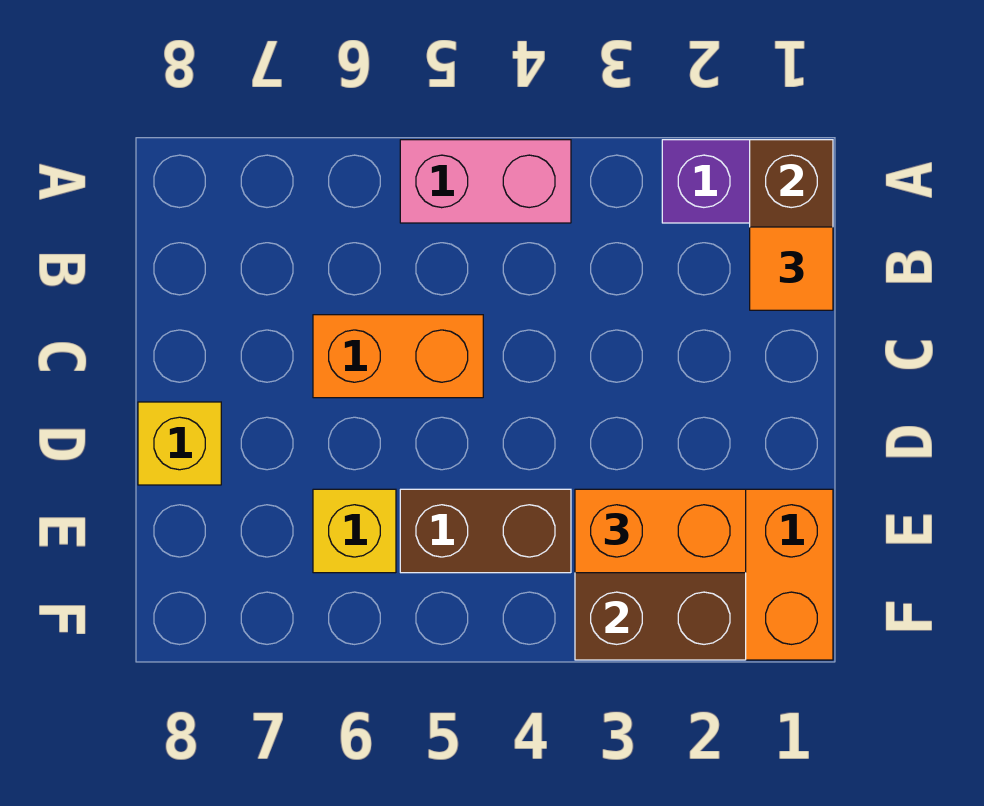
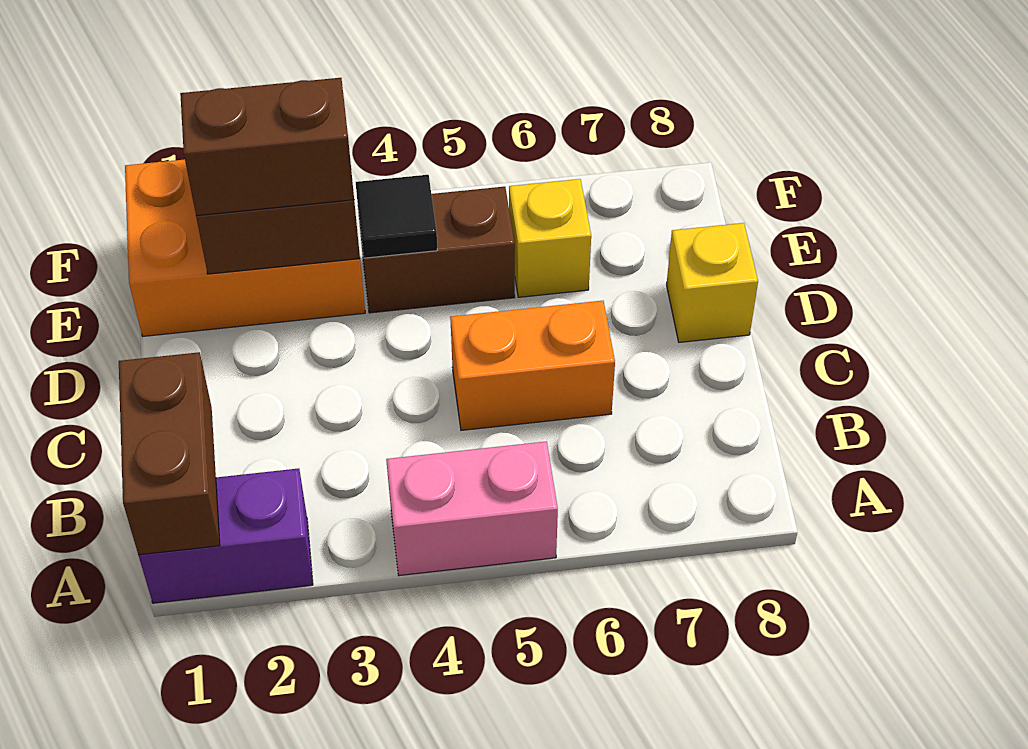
orange 1x1 tile [750,227,833,310] -> none
orange 1x2 brick [575,489,746,573] -> brown 1x2 brick [180,78,354,216]
none -> black 1x1 tile [356,175,437,258]

